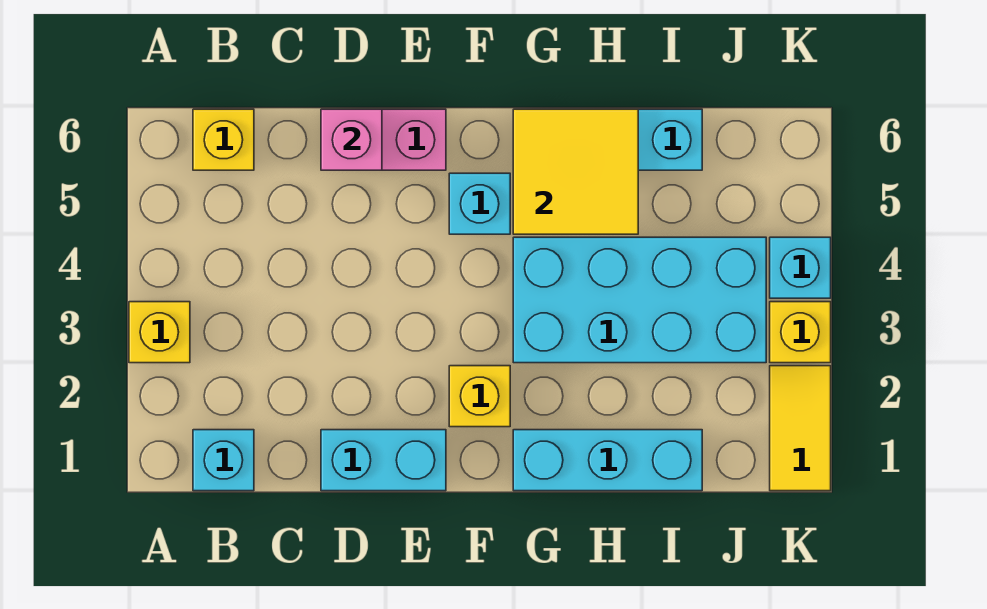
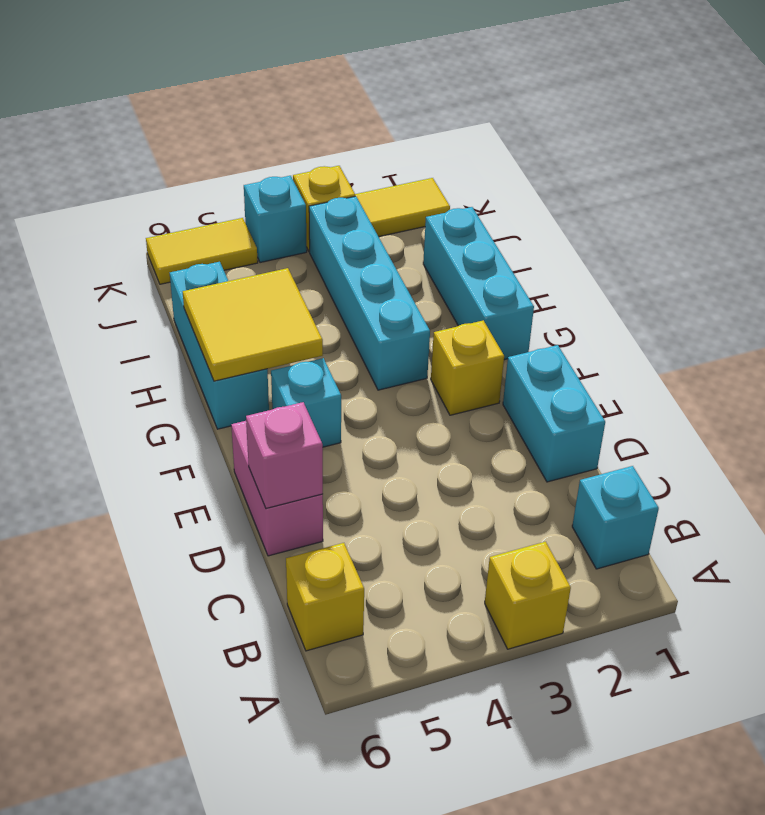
cyan 2x4 brick [513,237,766,363] -> cyan 1x4 brick [309,196,430,390]
none -> yellow 1x2 tile [146,218,258,284]

